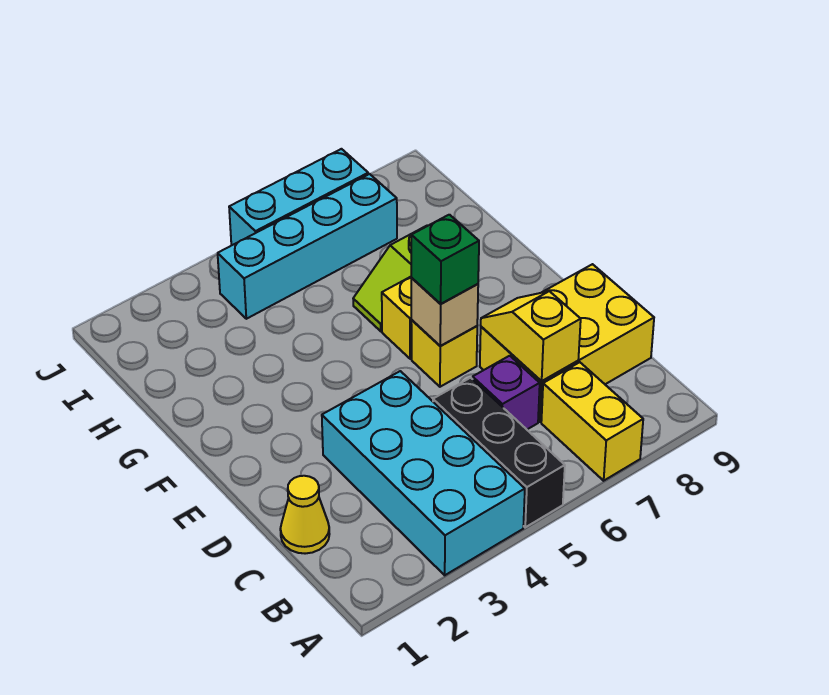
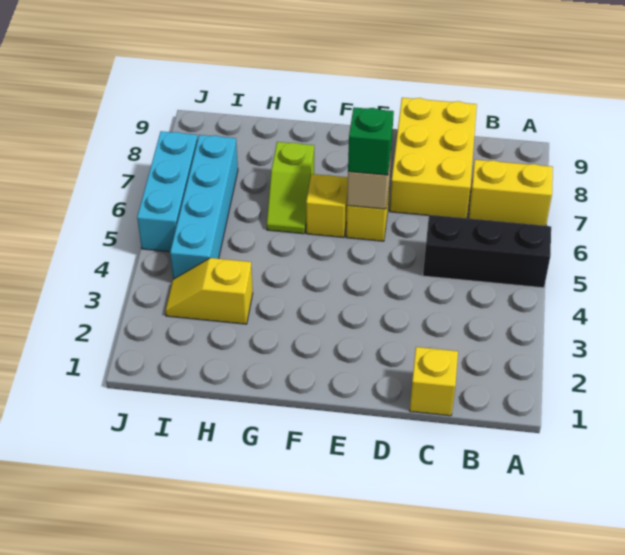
cyan 2x4 brick [322,371,525,575] -> none
yellow 1x1 cone [280,476,329,554] -> yellow 1x1 brick [410,347,458,416]
purple 1x1 brick [473,356,540,429] -> none
yellow 1x2 slope [481,291,581,381] -> yellow 1x2 slope moved to [165,258,253,324]

